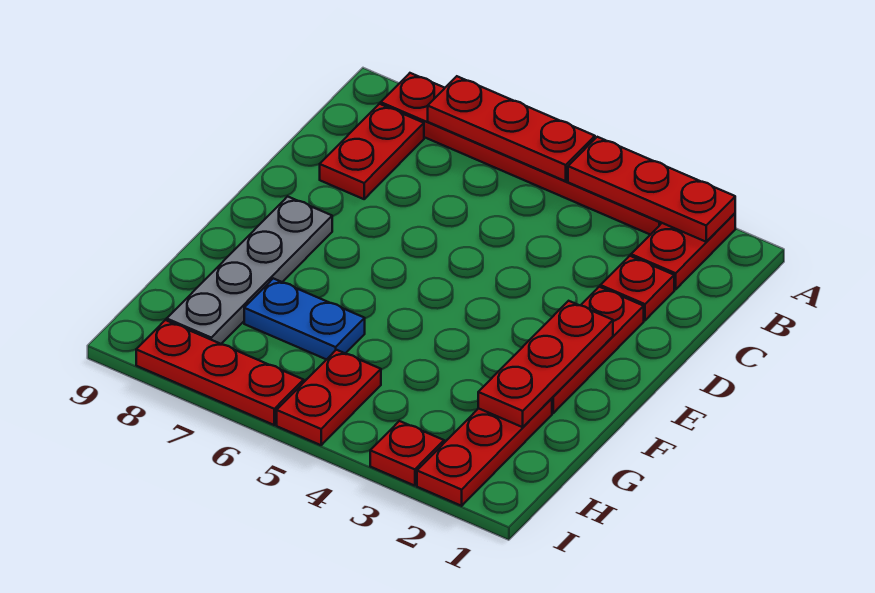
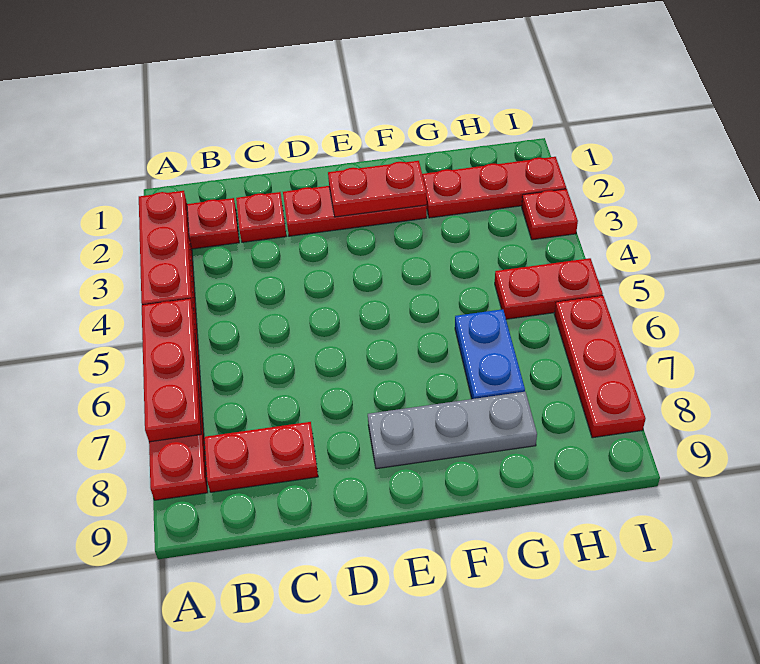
red 1x3 plate [478,301,613,427] -> red 1x2 plate [328,161,427,217]
grey 1x4 plate [167,196,332,344] -> grey 1x3 plate [368,392,537,469]

